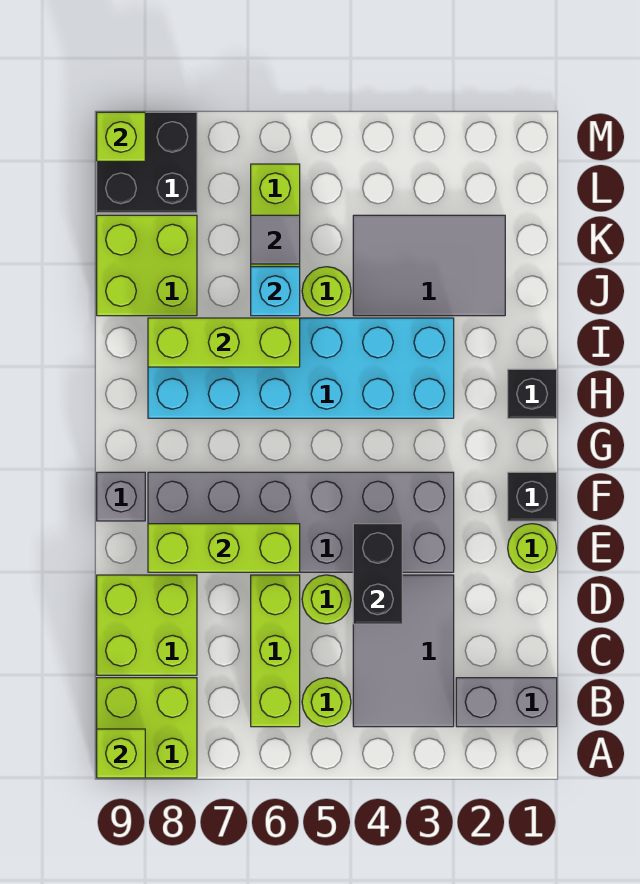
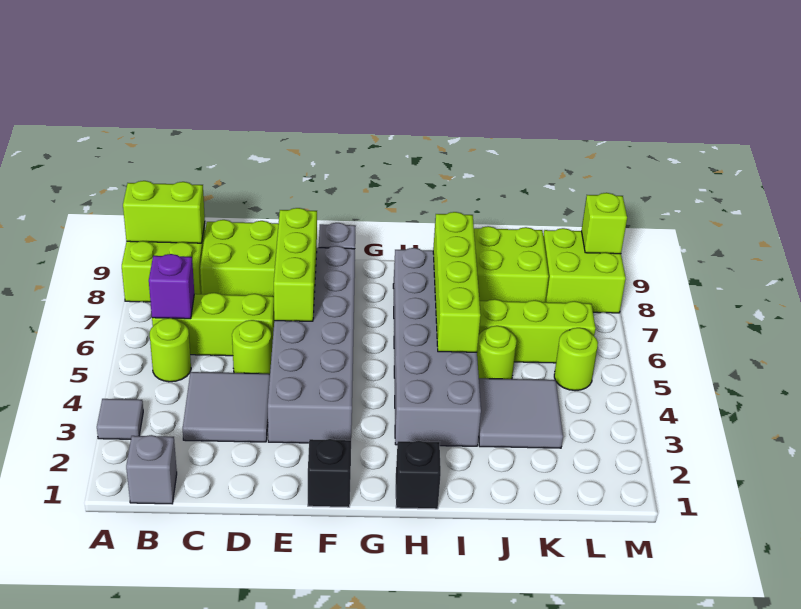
lime 1x1 brick [97,729,145,778] -> lime 1x2 brick [123,181,205,243]
grey 1x2 brick [456,678,557,727] -> grey 1x1 brick [126,435,177,504]
grey 2x3 tile [353,575,454,727] -> grey 2x2 tile [183,372,270,442]
none -> purple 1x1 brick [149,254,194,319]
black 1x2 brick [353,524,402,624] -> none
lime 1x1 round brick [508,524,556,572] -> lime 1x1 round brick moved to [554,328,598,391]
cyan 2x6 brick [148,318,454,418] -> grey 2x6 brick [393,248,481,446]
lime 1x3 brick [148,318,300,367] -> lime 1x4 brick [433,212,481,352]
grey 2x3 tile [353,215,505,316] -> grey 2x2 tile [479,378,563,448]
cyan 1x1 brick [251,267,300,316] -> none
grey 1x1 tile [251,215,300,264] -> grey 1x1 tile moved to [97,399,143,439]
black 2x2 brick [97,112,197,213] -> lime 2x2 brick [543,228,626,313]

